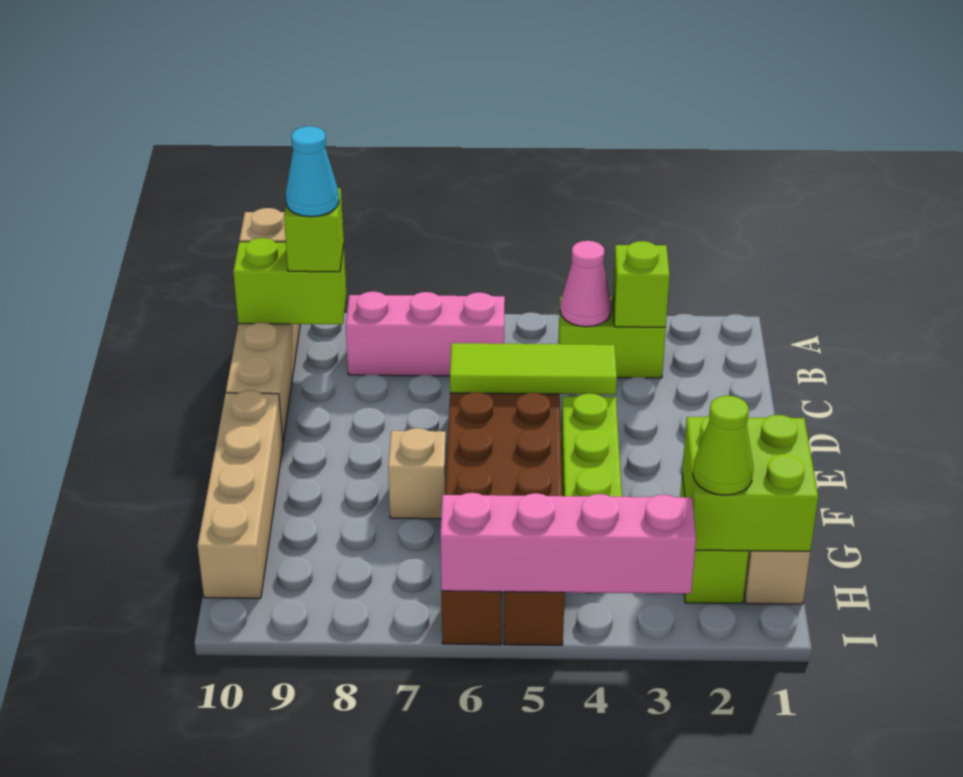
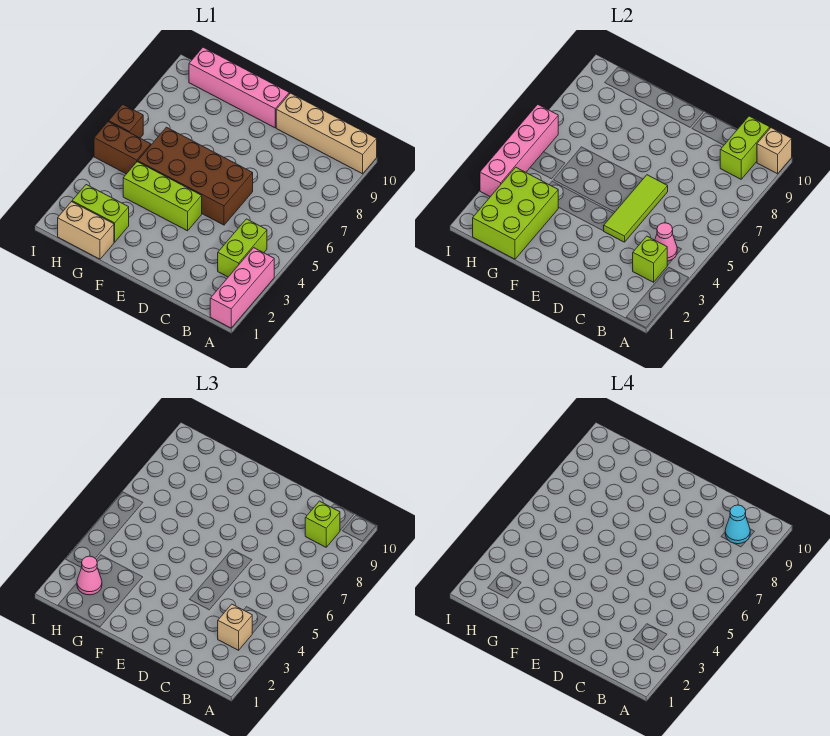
pink 1x3 brick [346,292,505,376] -> pink 1x3 brick moved to [210,248,274,328]
tan 1x4 brick [198,390,283,598] -> pink 1x4 brick [189,47,289,128]
tan 1x1 brick [388,428,446,519] -> tan 1x1 brick moved to [218,604,252,650]
lime 2x2 brick [682,415,818,551] -> lime 2x3 brick [473,167,558,259]
lime 1x1 cone [693,396,753,495] -> pink 1x1 cone [77,556,102,595]

